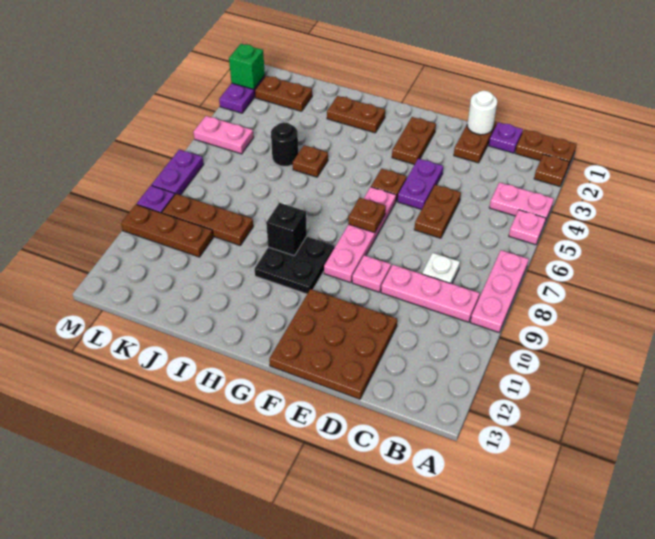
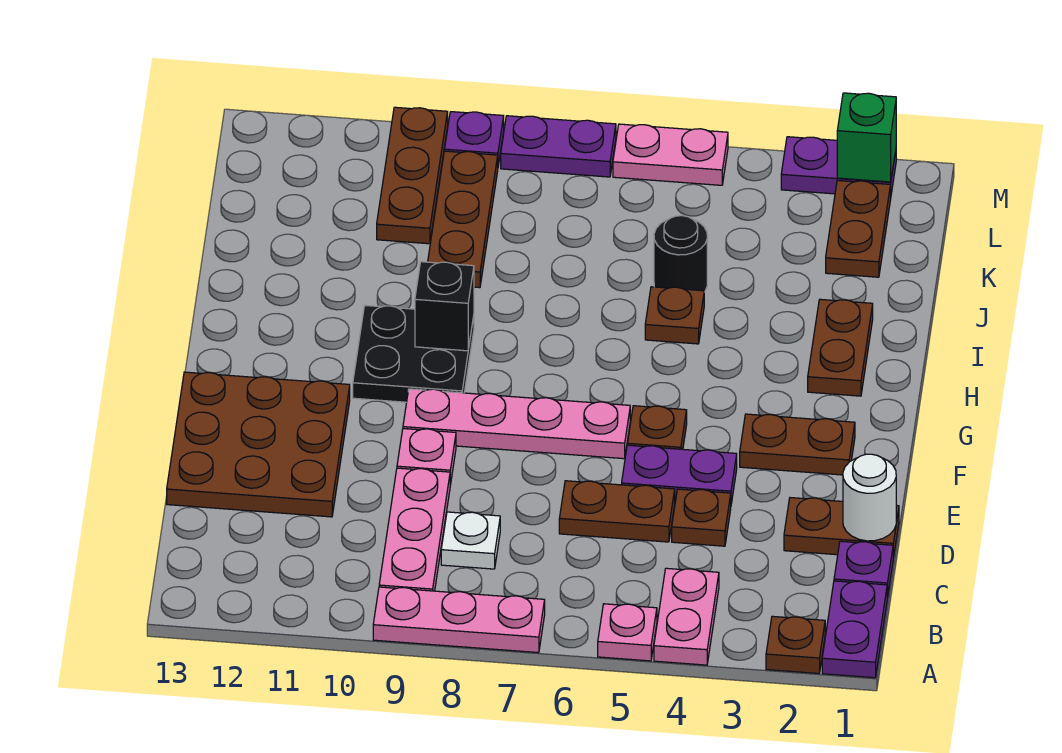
brown 1x2 plate [515,130,577,167] -> purple 1x2 plate [822,581,887,678]
brown 1x1 plate [348,198,386,233] -> brown 1x1 plate moved to [672,489,731,546]
pink 1x2 plate [193,116,254,154] -> pink 1x2 plate turned to [613,124,728,185]

